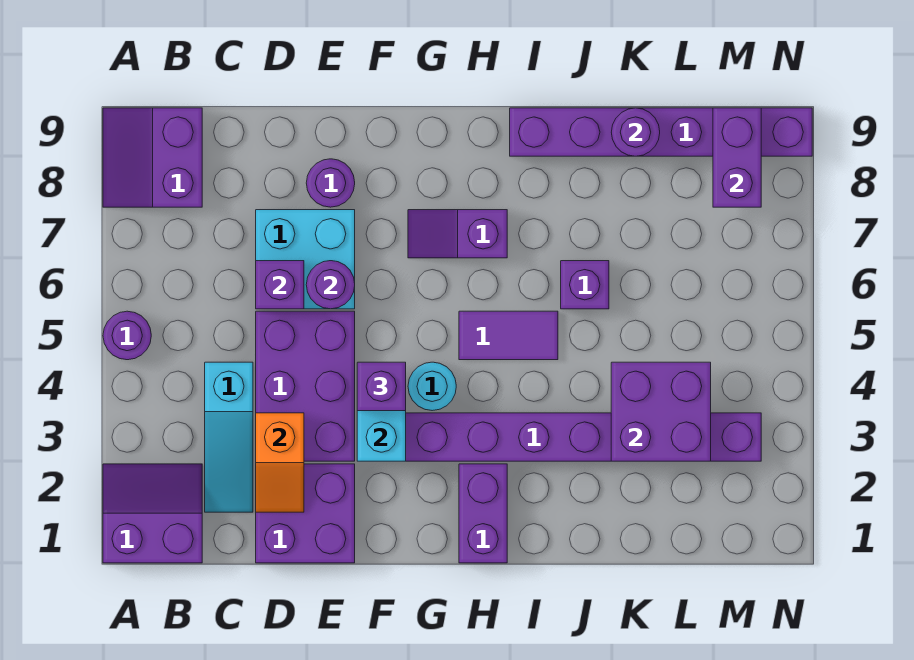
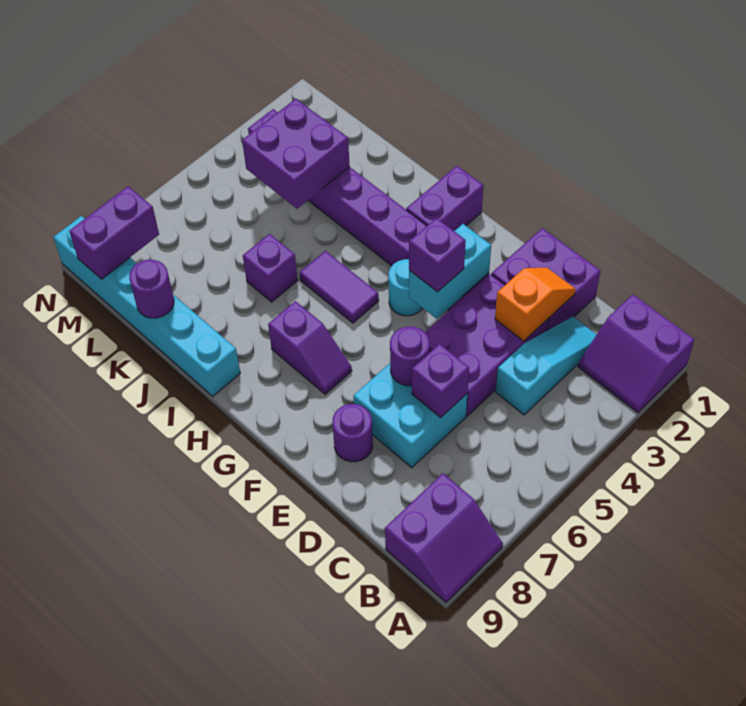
purple 1x1 round brick [103,311,151,360] -> none
purple 1x6 brick [510,108,812,156] -> cyan 1x6 brick [53,216,240,396]

